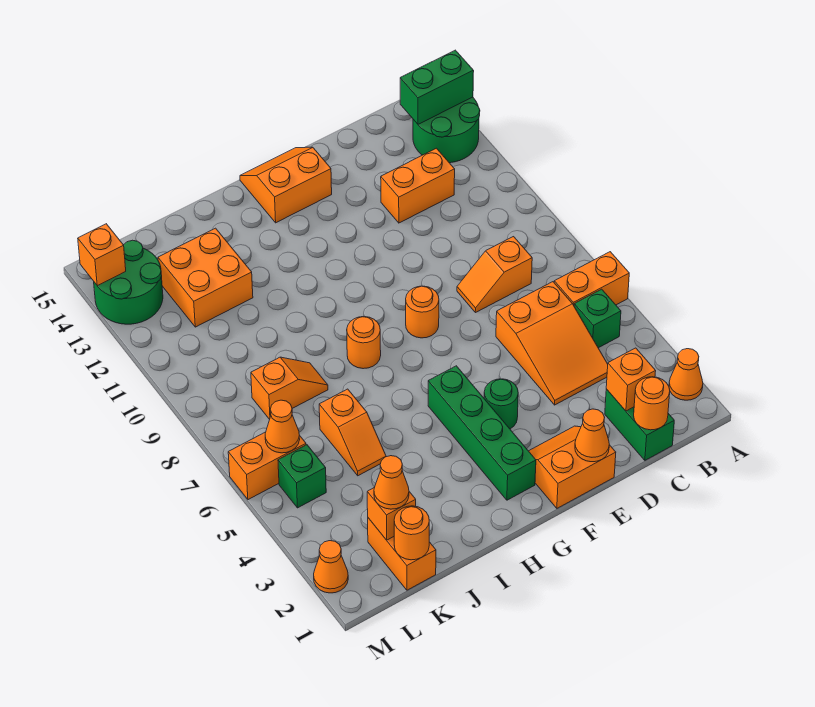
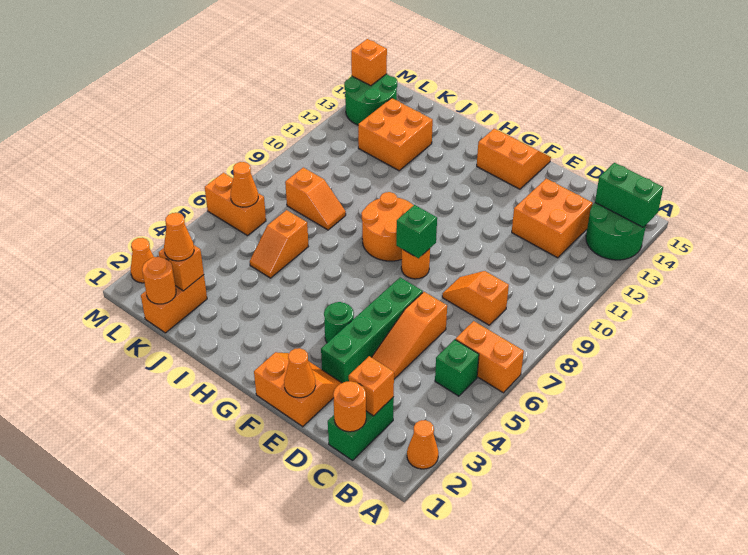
orange 2x3 slope [496,282,608,405] -> orange 1x3 slope [372,292,447,379]
orange 1x2 brick [381,148,455,223] -> orange 2x2 brick [512,179,593,258]
green 1x4 brick [428,366,536,500] -> green 1x4 brick moved to [321,278,423,383]
orange 1x1 round brick [347,317,381,369] -> orange 2x2 round brick [362,192,414,261]
green 1x1 brick [278,445,326,508] -> green 1x1 brick moved to [396,205,437,258]

